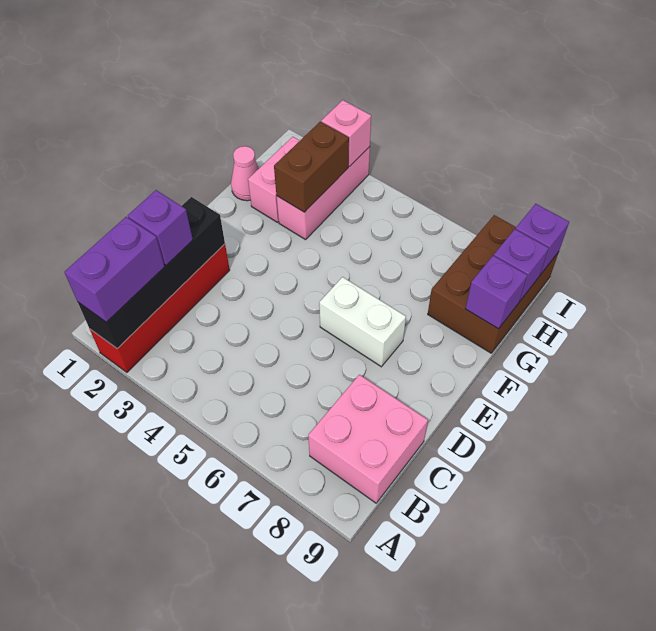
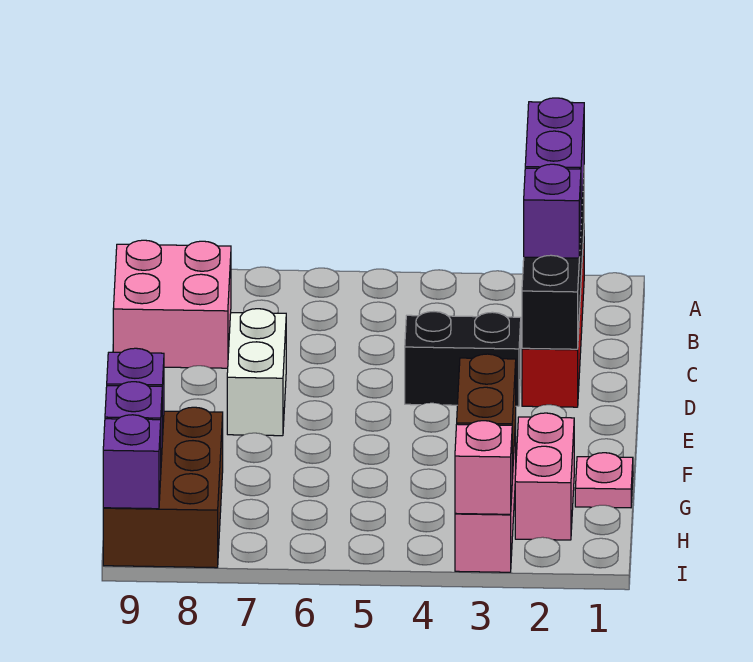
none -> black 1x2 brick [405,312,521,406]
white 1x2 brick [319,277,406,367] -> white 1x2 brick turned to [227,309,286,436]
pink 1x1 cone [231,146,259,201] -> pink 1x1 plate [575,453,633,508]

